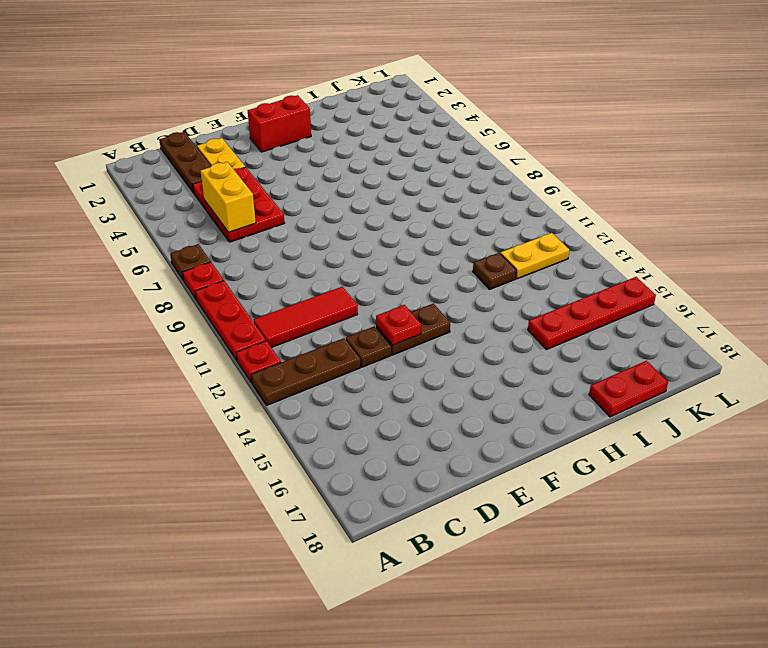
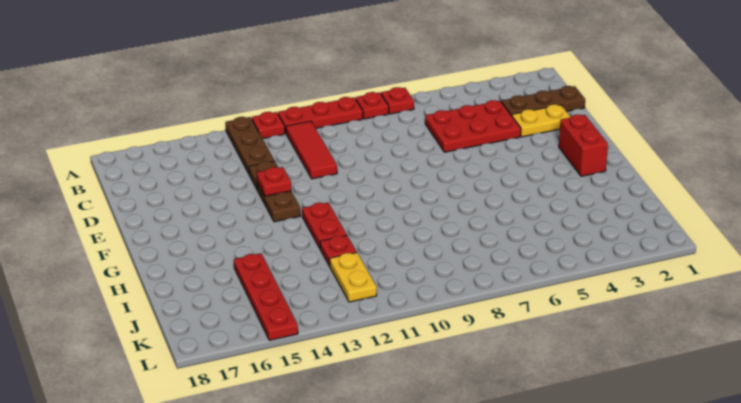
brown 1x1 plate [170,244,211,280] -> red 1x1 plate [381,87,414,114]
yellow 1x2 brick [200,162,256,232] -> none
brown 1x1 plate [473,253,516,289] -> red 1x1 plate [320,235,356,266]
red 1x2 plate [589,361,668,417] -> red 1x2 plate moved to [302,203,347,248]

